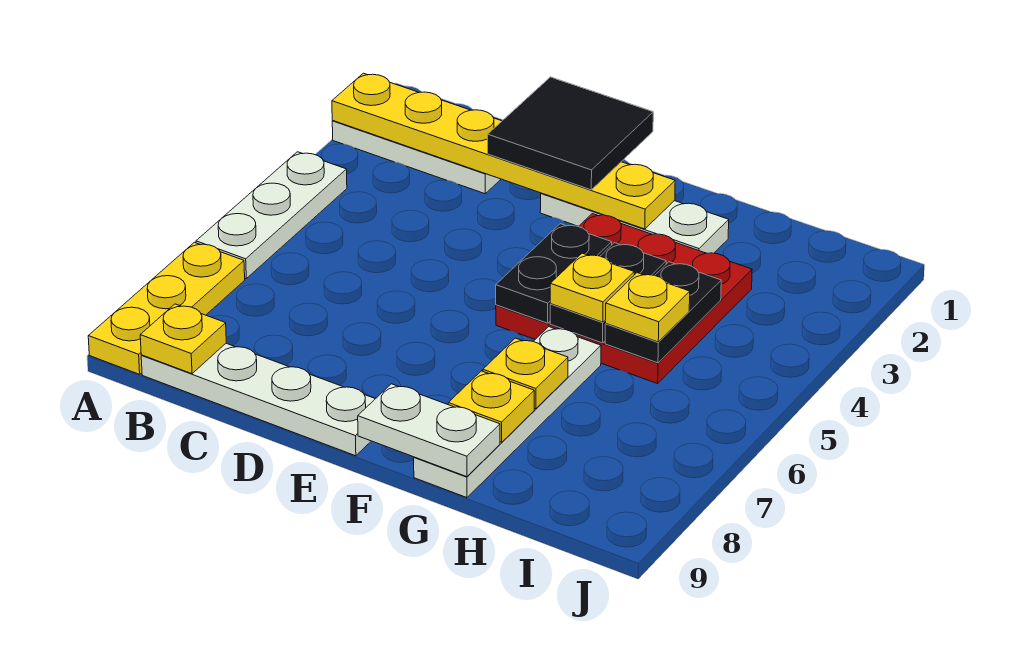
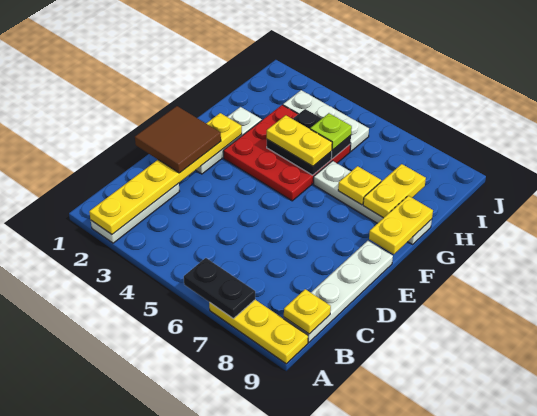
white 1x3 plate [196,152,347,278] -> white 1x3 plate moved to [283,90,369,152]
black 2x2 tile [488,77,653,190] -> brown 2x2 tile [135,106,221,173]
black 1x2 plate [496,224,612,323] -> black 1x2 plate moved to [184,258,255,318]
white 1x2 plate [358,384,500,477] -> yellow 1x2 plate [369,196,433,254]
yellow 1x1 plate [550,253,634,322] -> yellow 1x2 plate [267,115,332,166]
yellow 1x1 plate [448,371,534,442] -> yellow 1x2 plate [363,164,426,218]
yellow 1x1 plate [605,273,690,342] -> lime 1x1 plate [310,113,352,150]

